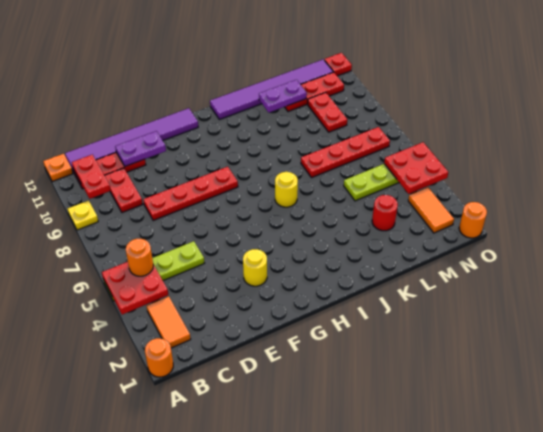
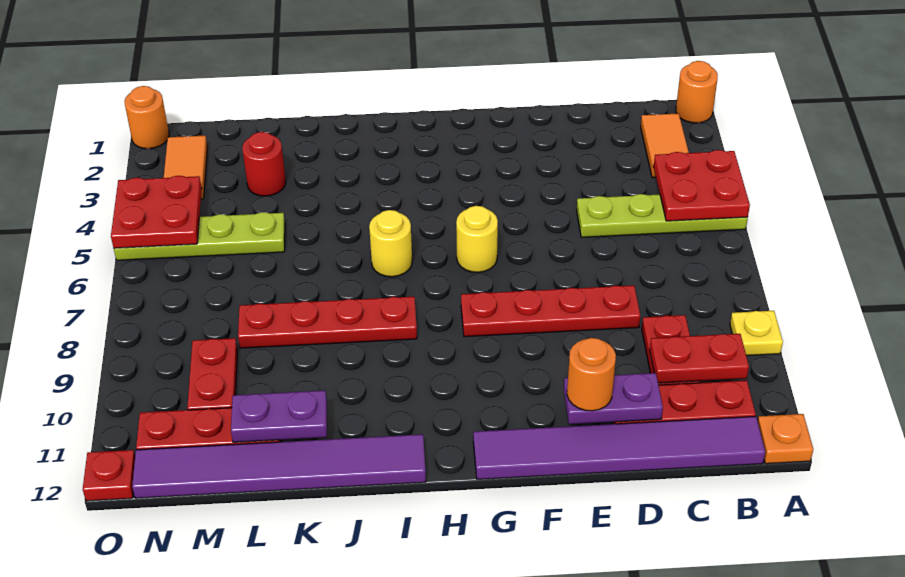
orange 1x1 round brick [126,239,153,276] -> orange 1x1 round brick moved to [567,338,616,411]
red 1x2 plate [72,155,111,199] -> red 1x2 plate turned to [650,334,749,383]
yellow 1x1 round brick [243,249,267,286] -> yellow 1x1 round brick moved to [456,206,498,272]
red 1x4 plate [301,127,390,178] -> red 1x4 plate moved to [238,297,417,348]

